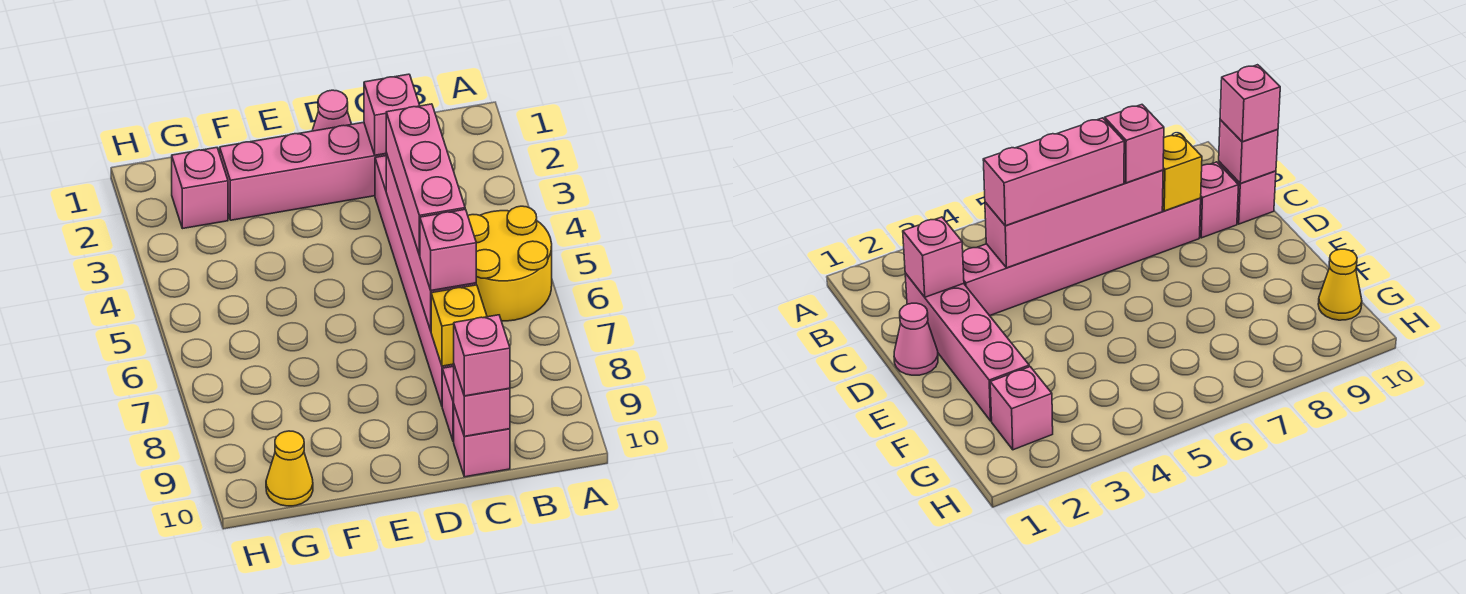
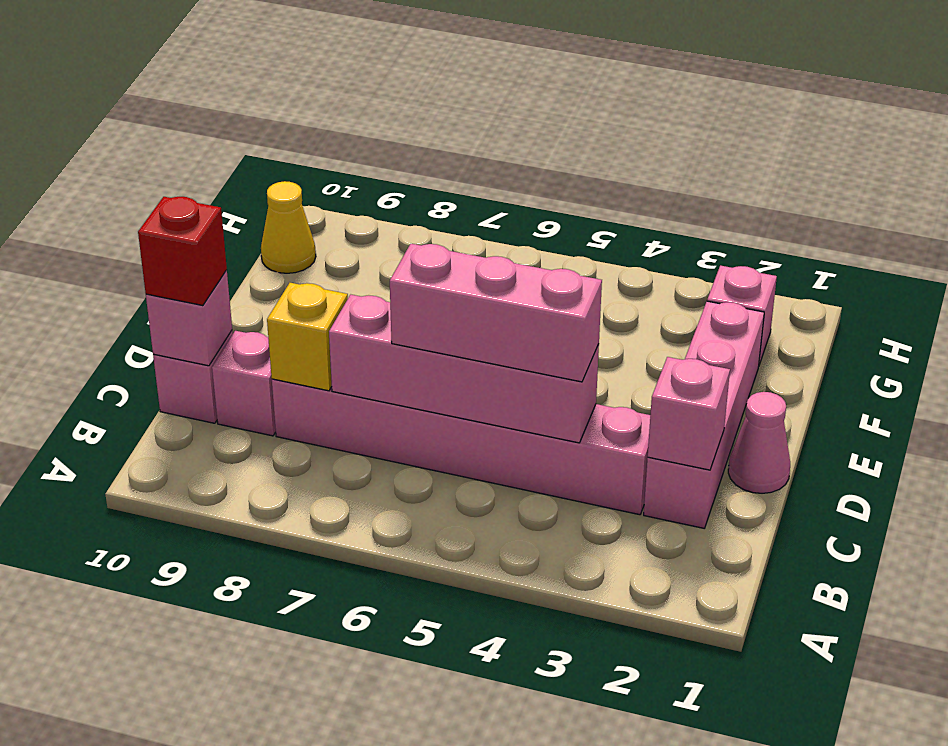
yellow 2x2 round brick [468,206,552,321] -> none
pink 1x1 brick [420,209,476,290] -> none
pink 1x1 brick [454,315,510,396] -> red 1x1 brick [138,197,227,306]

